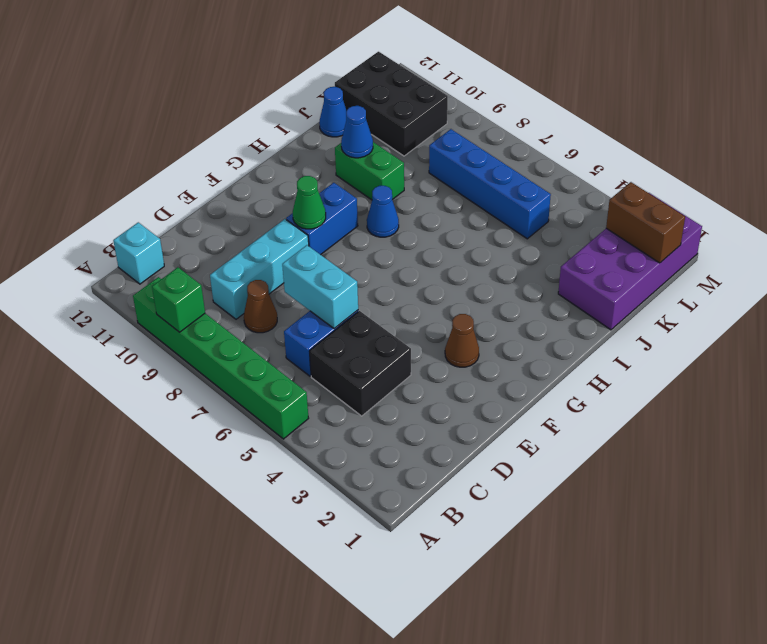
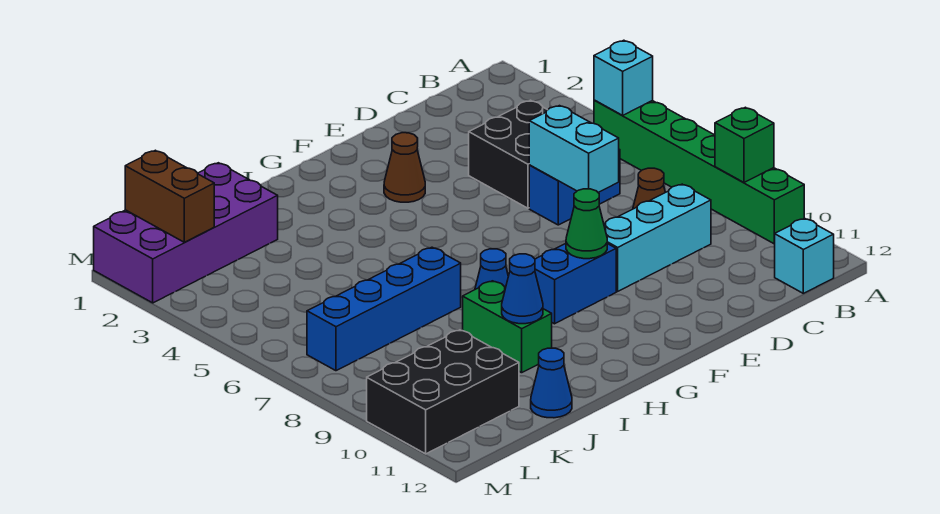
none -> cyan 1x1 brick [594,40,653,116]
blue 1x4 brick [429,129,551,239] -> blue 1x4 brick turned to [307,247,461,371]
black 2x3 brick [335,52,448,156] -> black 2x3 brick turned to [367,330,519,454]

